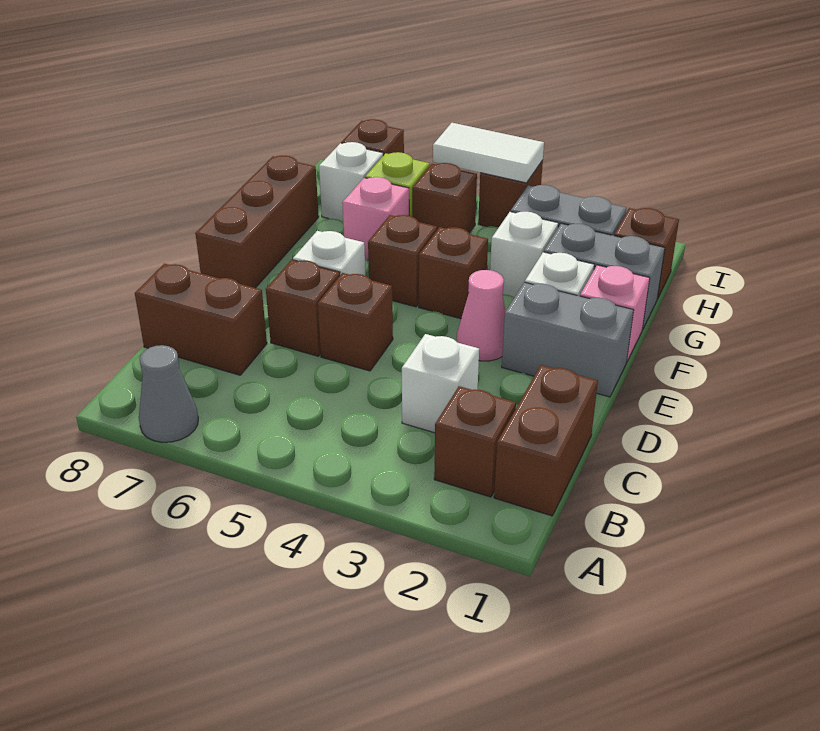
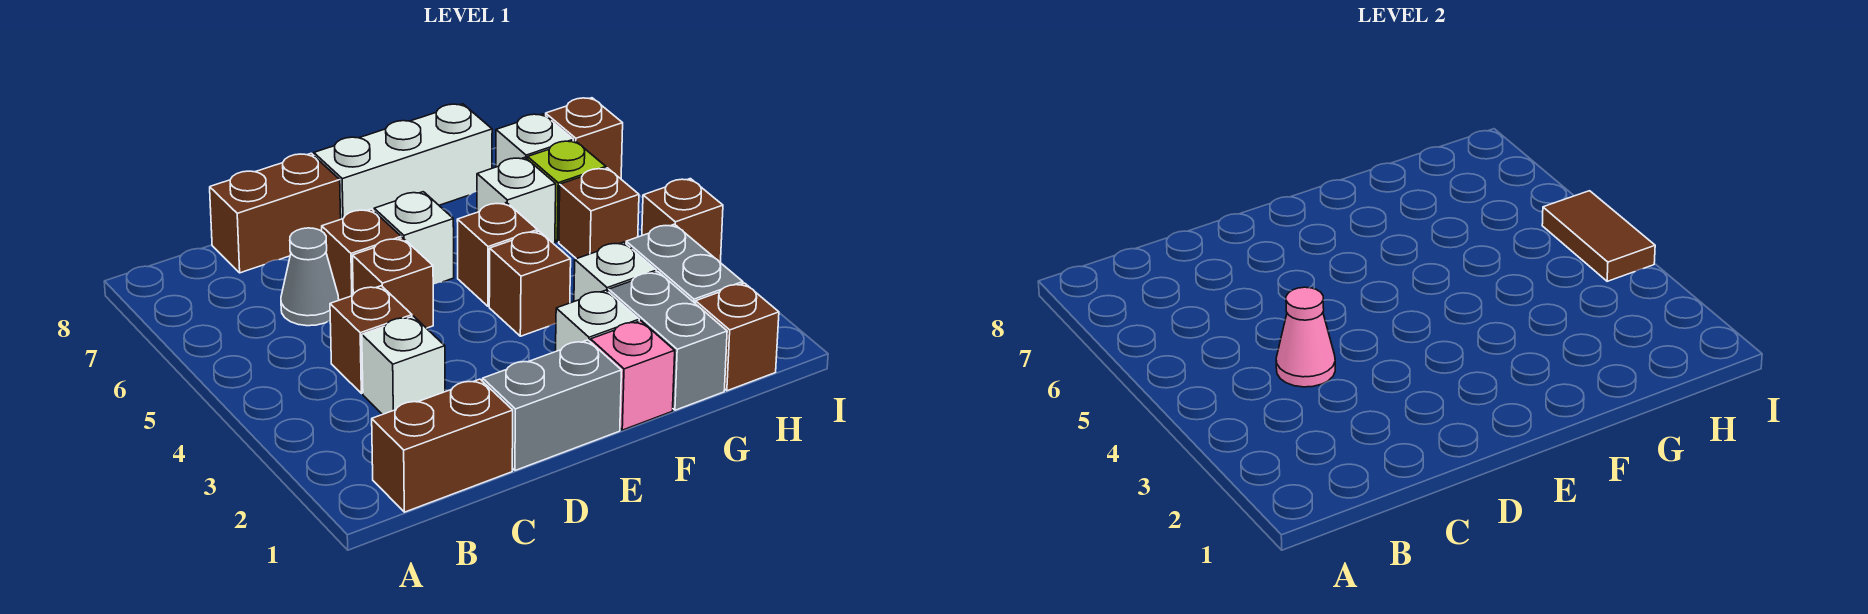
grey 1x1 cone [139,345,198,442] -> grey 1x1 cone moved to [281,228,339,326]
brown 1x1 brick [434,386,516,497] -> brown 1x1 brick moved to [330,286,412,394]
brown 1x2 brick [135,264,267,375] -> brown 1x2 brick turned to [210,153,341,273]
grey 1x2 brick [502,282,633,397] -> grey 1x2 brick turned to [483,340,622,471]
pink 1x1 cone [457,270,506,361] -> pink 1x1 cone moved to [1276,287,1335,387]
brown 1x3 brick [195,156,319,288] -> white 1x3 brick [314,104,492,219]
pink 1x1 brick [342,177,409,260] -> white 1x1 brick [477,158,556,243]
white 1x2 tile [433,123,544,183] -> brown 1x2 tile [1542,191,1655,281]

